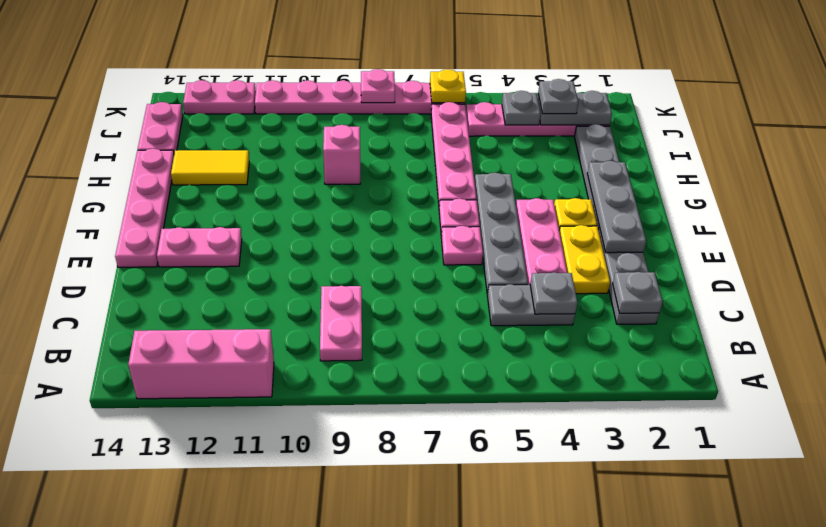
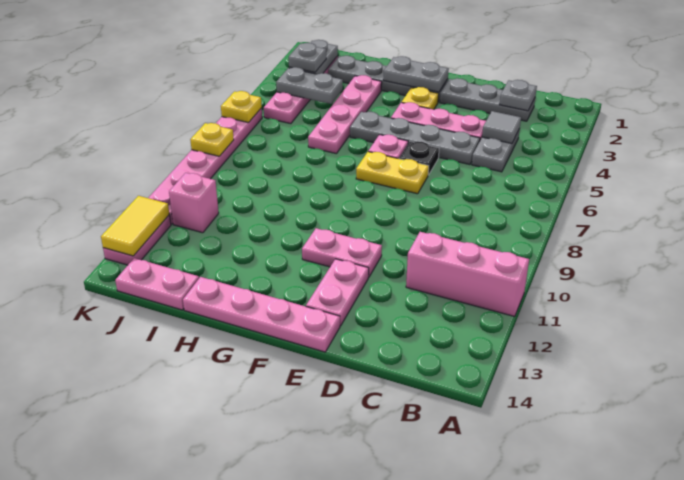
pink 1x3 brick [128,329,274,399] -> pink 1x3 brick turned to [406,232,529,317]
pink 1x2 plate [320,286,362,361] -> pink 1x2 plate moved to [302,228,382,277]
grey 1x1 plate [530,272,577,314] -> grey 1x1 tile [482,111,521,144]
yellow 1x2 plate [559,225,610,294] -> yellow 1x2 plate moved to [356,152,429,194]
grey 1x3 plate [587,161,646,253] -> grey 1x2 plate [383,56,449,92]
pink 1x1 plate [441,226,483,265] -> black 1x1 plate [399,141,439,175]
pink 1x4 plate [431,102,476,205] -> pink 1x4 plate turned to [308,75,382,154]
pink 1x1 brick [323,125,360,184] -> pink 1x1 brick moved to [169,173,219,233]
yellow 1x2 tile [171,150,249,185] -> yellow 1x2 tile moved to [101,196,169,256]
grey 1x1 plate [502,91,541,125] -> grey 1x2 plate [276,67,343,104]
pink 1x1 plate [361,69,395,103] -> yellow 1x1 plate [190,123,234,156]

